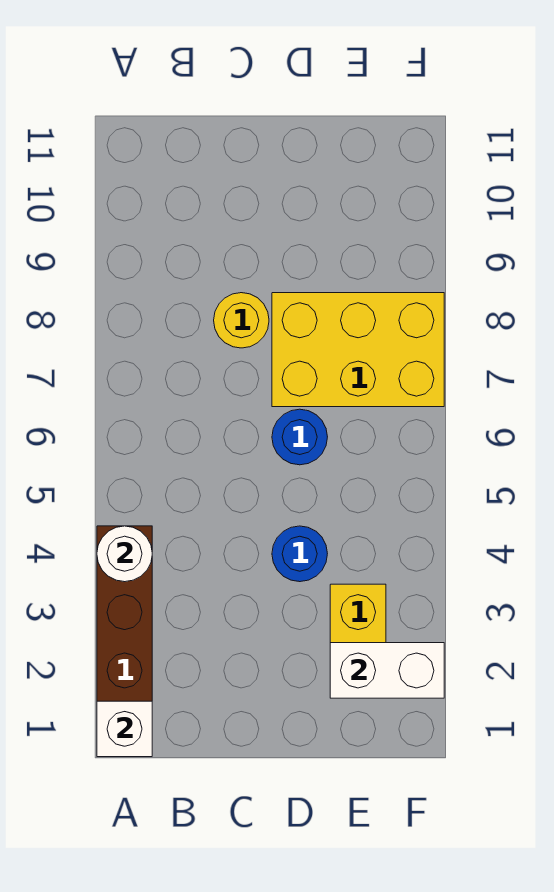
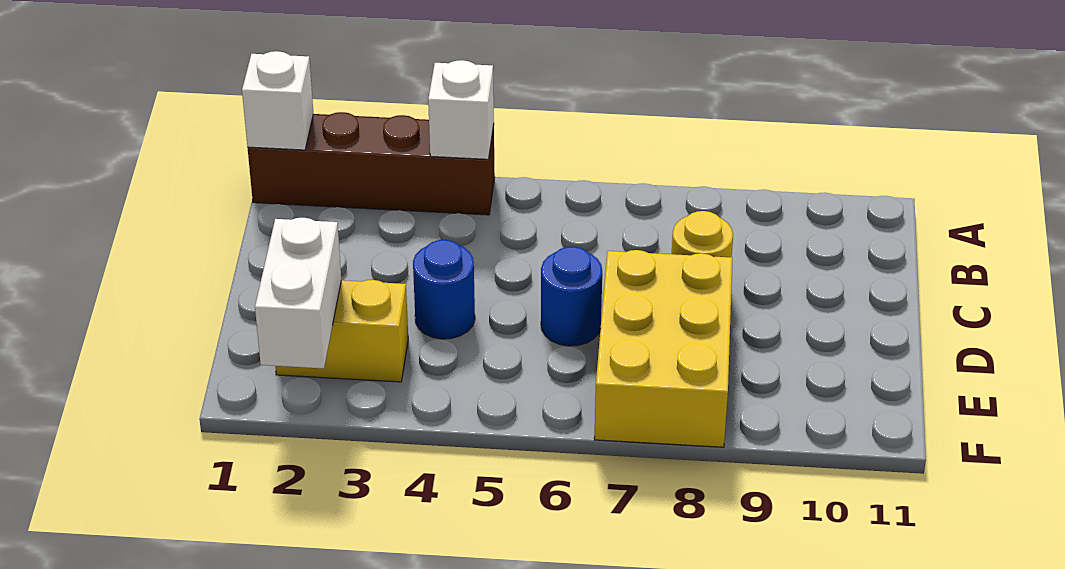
white 1x1 round brick [97,526,152,582] -> white 1x1 brick [428,60,494,159]

